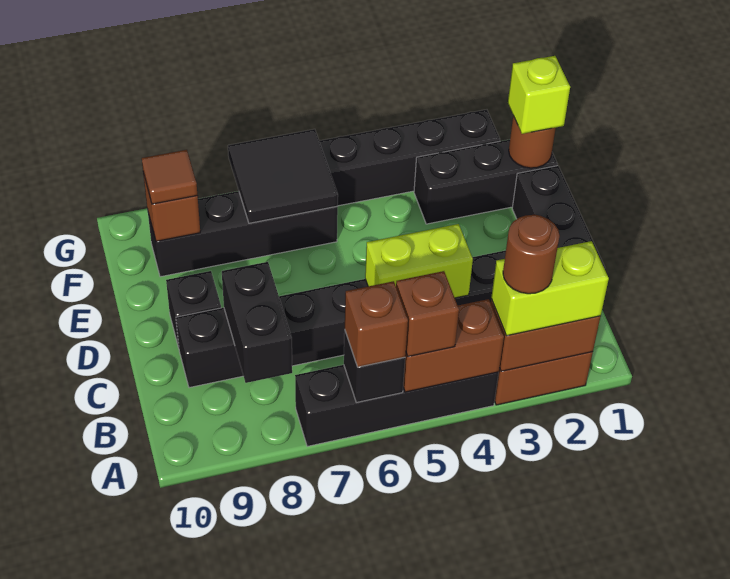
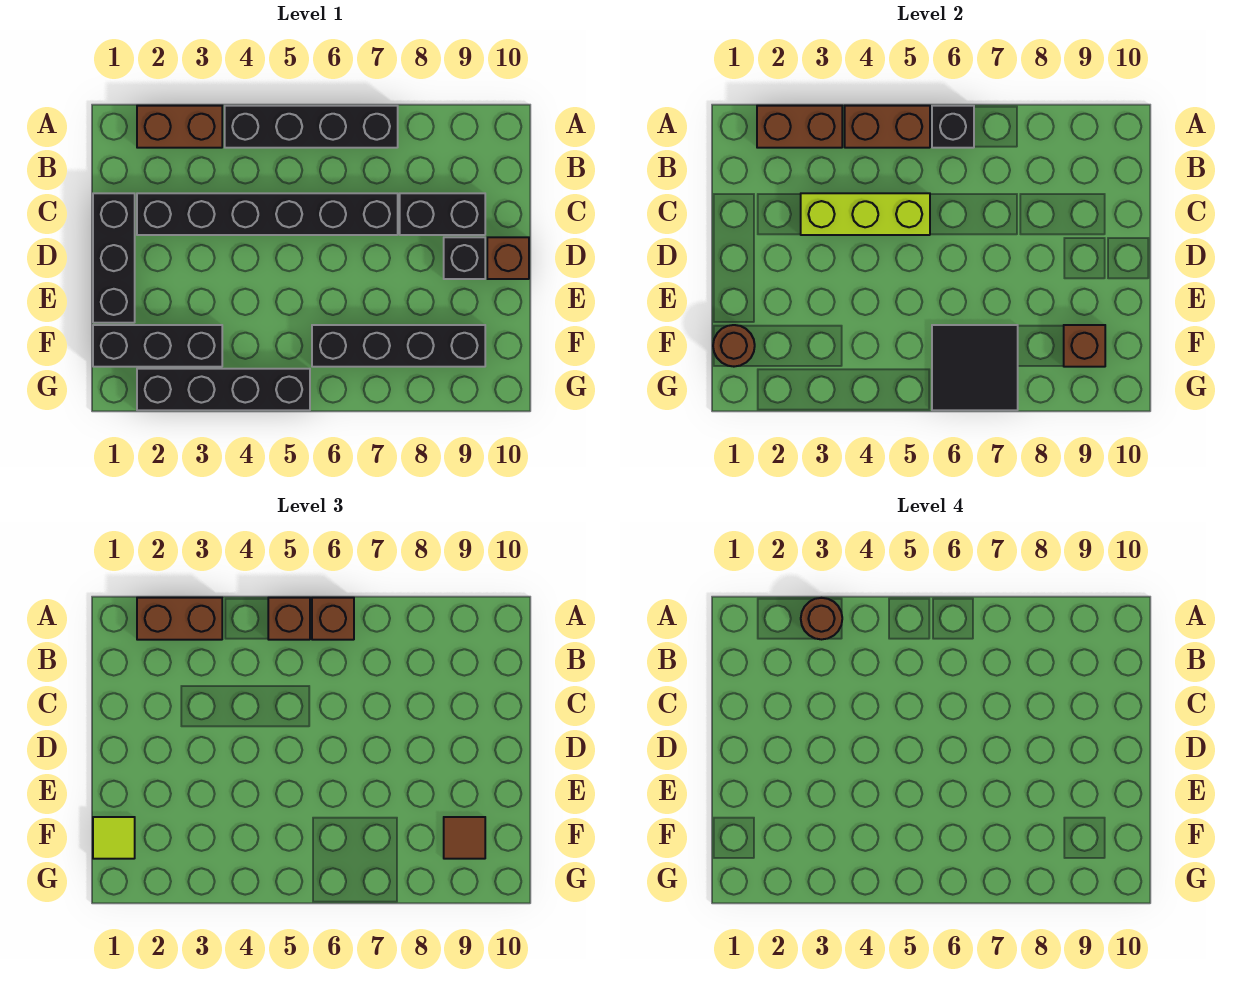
lime 1x2 brick [491,241,609,336] -> brown 1x2 brick [137,598,222,640]
black 1x2 brick [222,262,292,383] -> none
lime 1x2 brick [365,224,473,298] -> lime 1x3 brick [801,193,930,235]
none -> brown 1x1 brick [487,237,529,279]
lime 1x1 brick [508,56,570,134] -> lime 1x1 tile [93,817,135,859]

